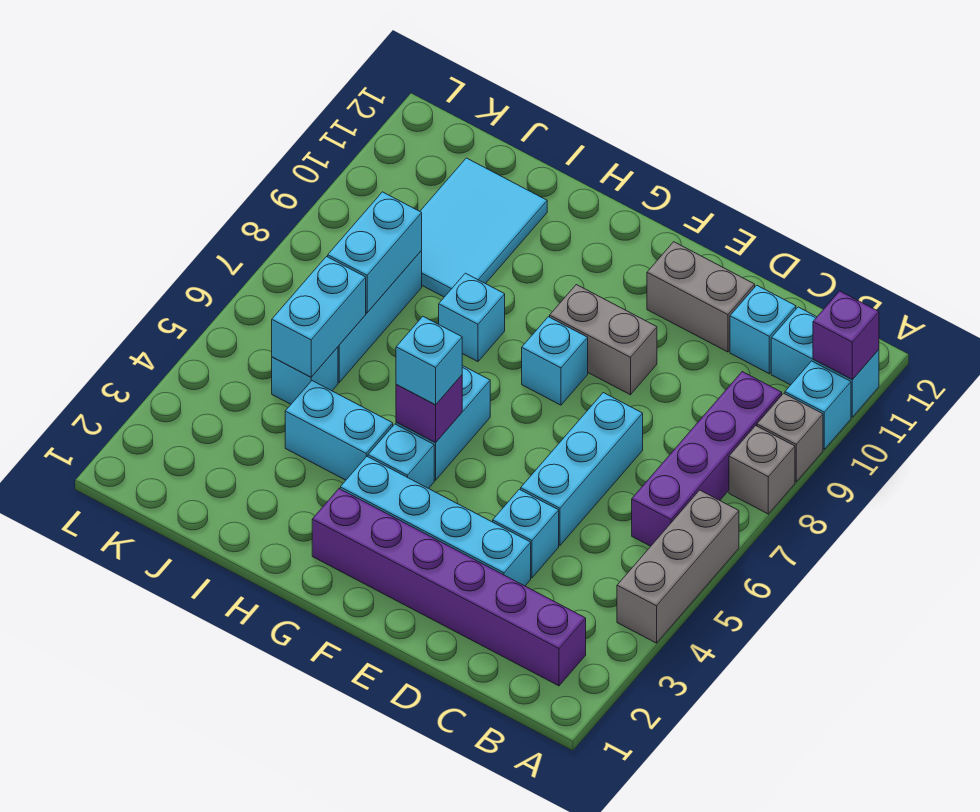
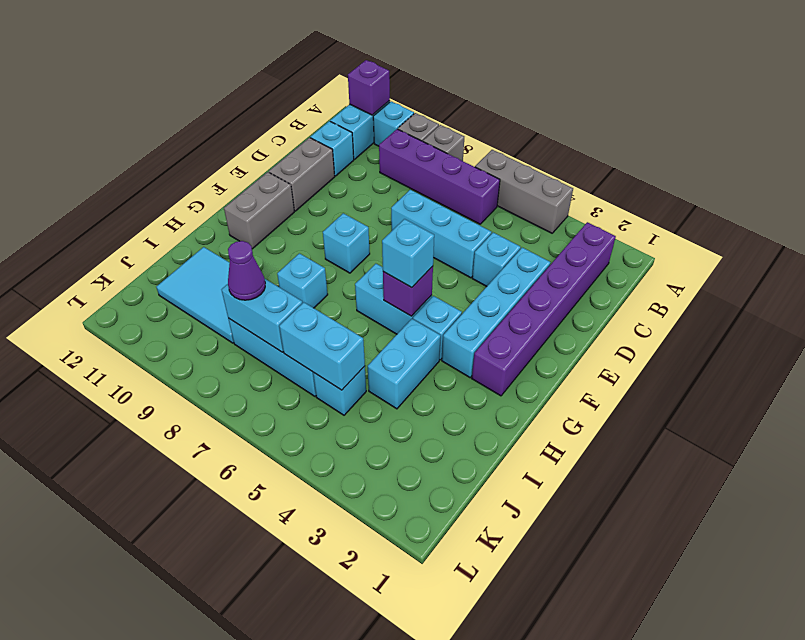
grey 1x2 brick [550,285,657,395] -> grey 1x2 brick moved to [224,172,294,249]
none -> purple 1x1 cone [228,241,265,300]

